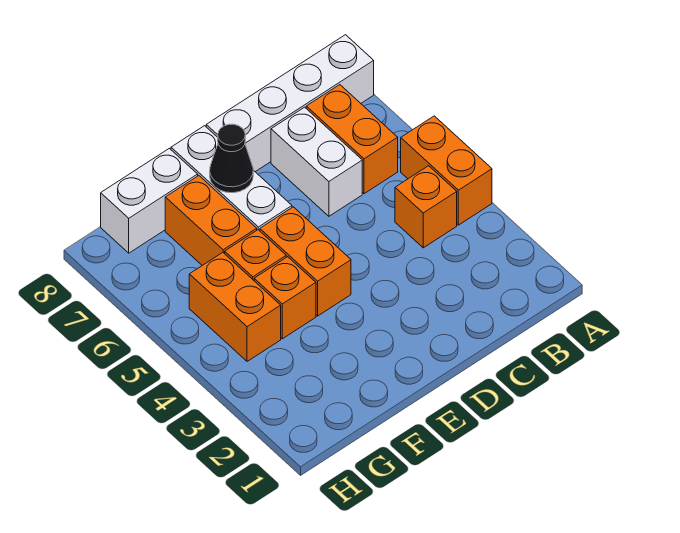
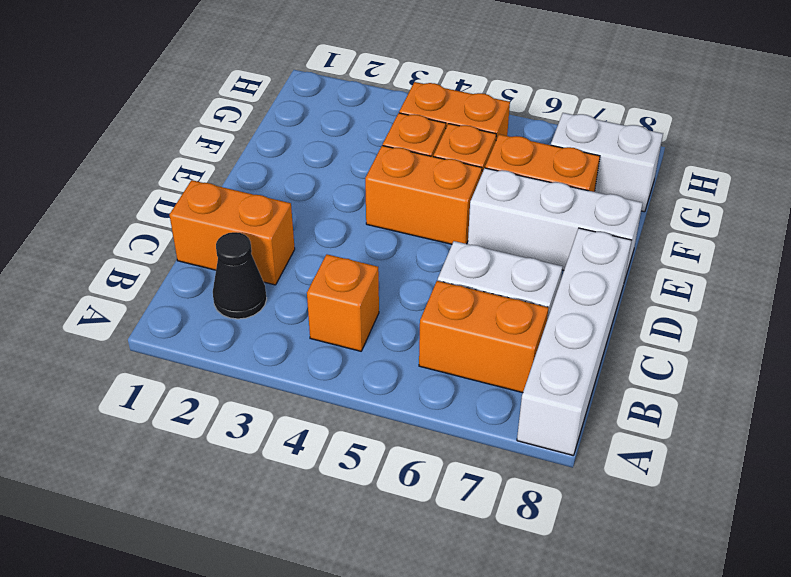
orange 1x2 brick [401,116,492,225] -> orange 1x2 brick moved to [170,180,295,285]
black 1x1 cone [210,124,253,193] -> black 1x1 cone moved to [213,232,267,319]
white 1x2 brick [101,148,198,253] -> white 1x2 brick turned to [551,113,663,212]

